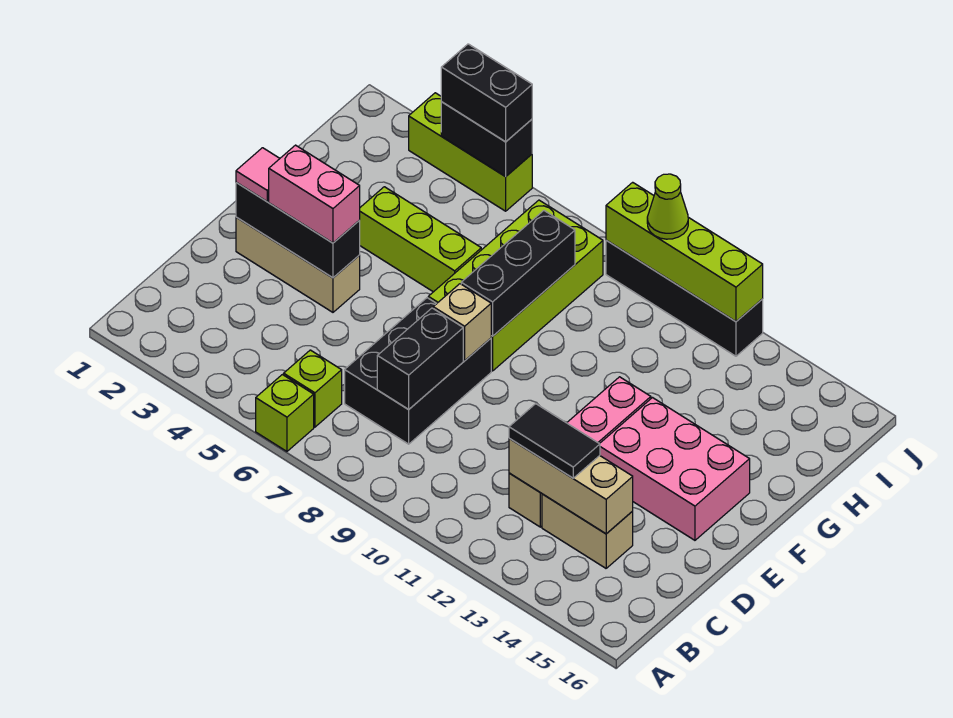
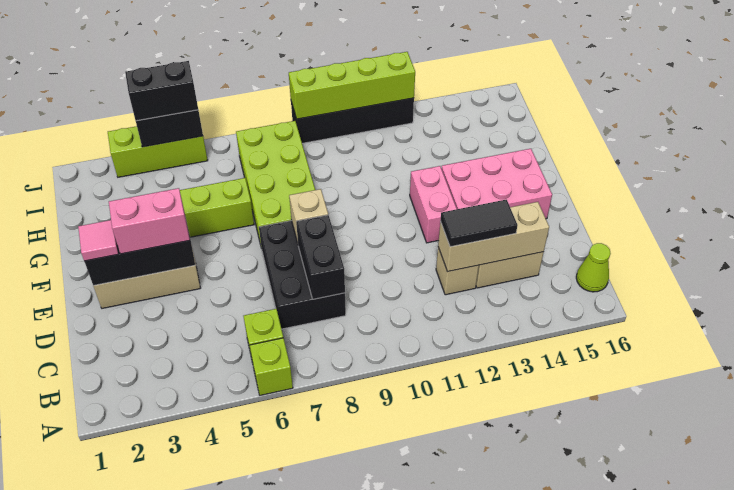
black 1x3 brick [461,211,575,336] -> none
lime 1x1 cone [647,174,688,239] -> lime 1x1 cone moved to [576,243,611,292]

